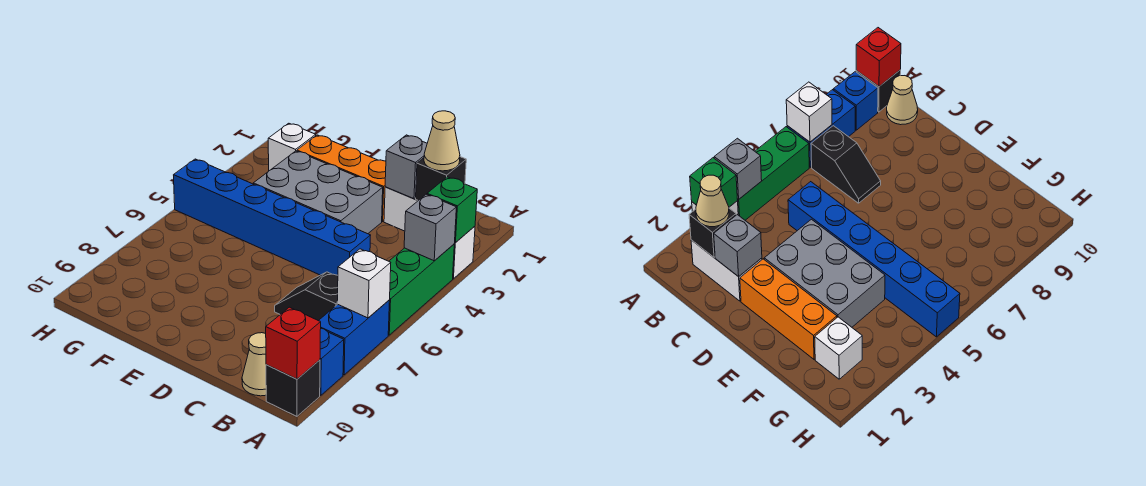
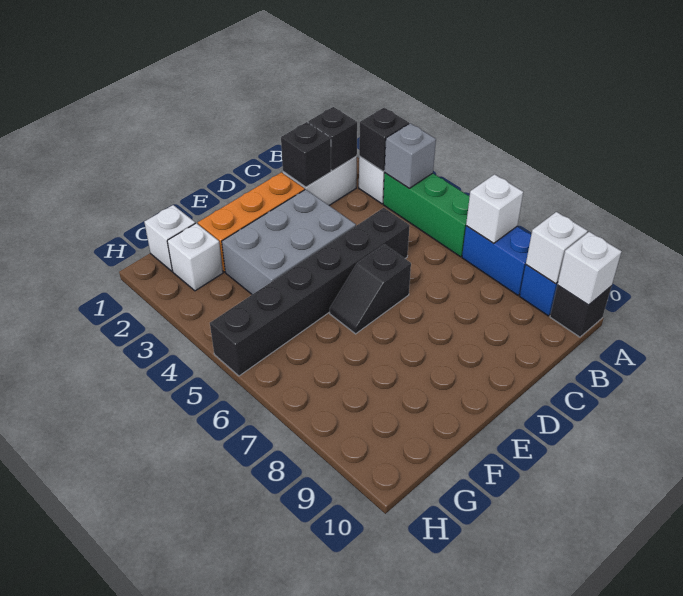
green 1x1 brick [427,177,477,242] -> black 1x1 brick [359,108,409,171]
none -> white 1x1 brick [526,212,587,284]
red 1x1 brick [266,307,321,379] -> white 1x1 brick [557,232,622,305]
tan 1x1 cone [424,111,460,171] -> none
black 1x2 slope [275,272,338,321] -> black 1x2 slope moved to [330,244,411,334]
tan 1x1 cone [242,333,266,396] -> none
grey 1x1 brick [385,135,427,199] -> black 1x1 brick [281,122,331,187]
blue 1x6 brick [174,159,371,275] -> black 1x6 brick [210,208,410,376]
none -> white 1x1 brick [144,205,195,271]

